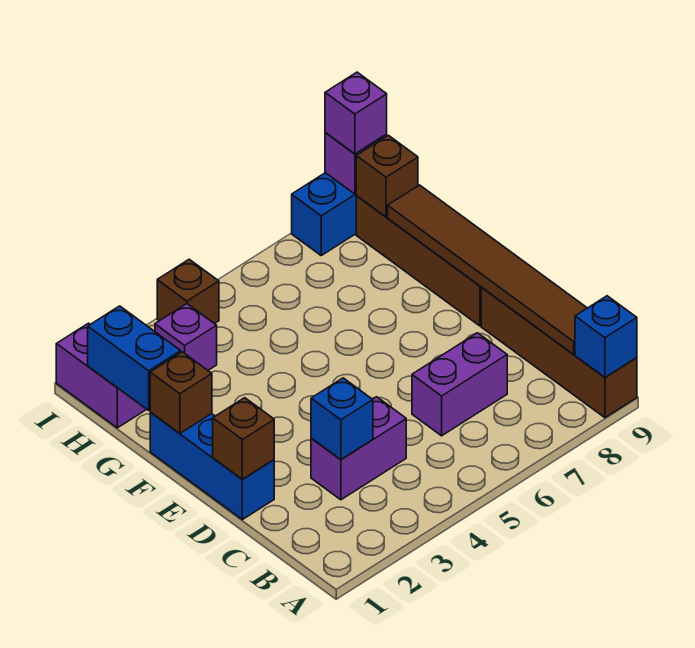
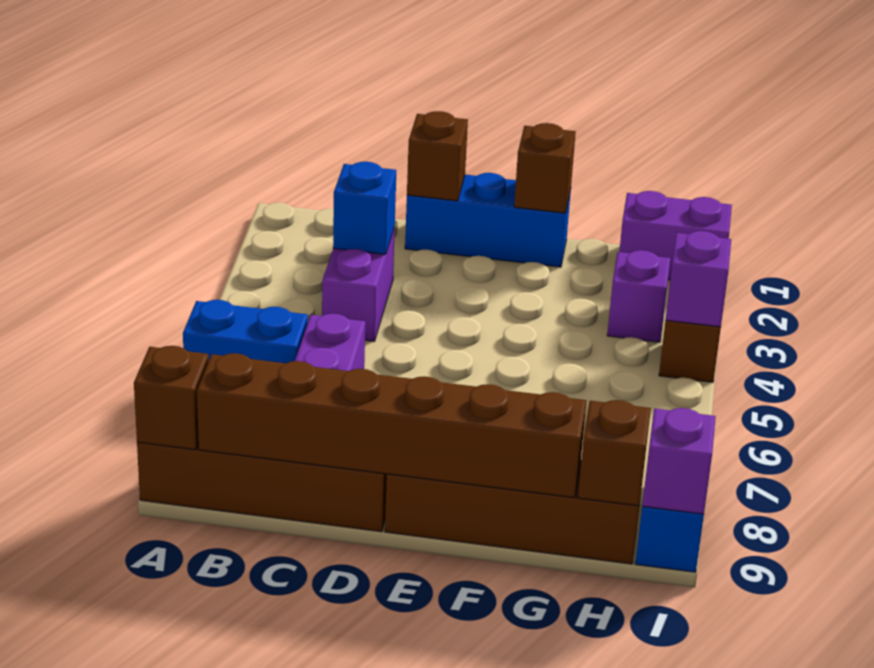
blue 1x1 brick [575,296,637,377] -> brown 1x1 brick [134,346,208,450]
brown 1x6 tile [388,185,587,355] -> brown 1x6 brick [197,353,587,498]
blue 1x2 brick [88,306,181,410] -> blue 1x2 brick moved to [183,300,308,363]
purple 1x1 brick [325,72,387,154] -> purple 1x1 brick moved to [666,231,731,327]

